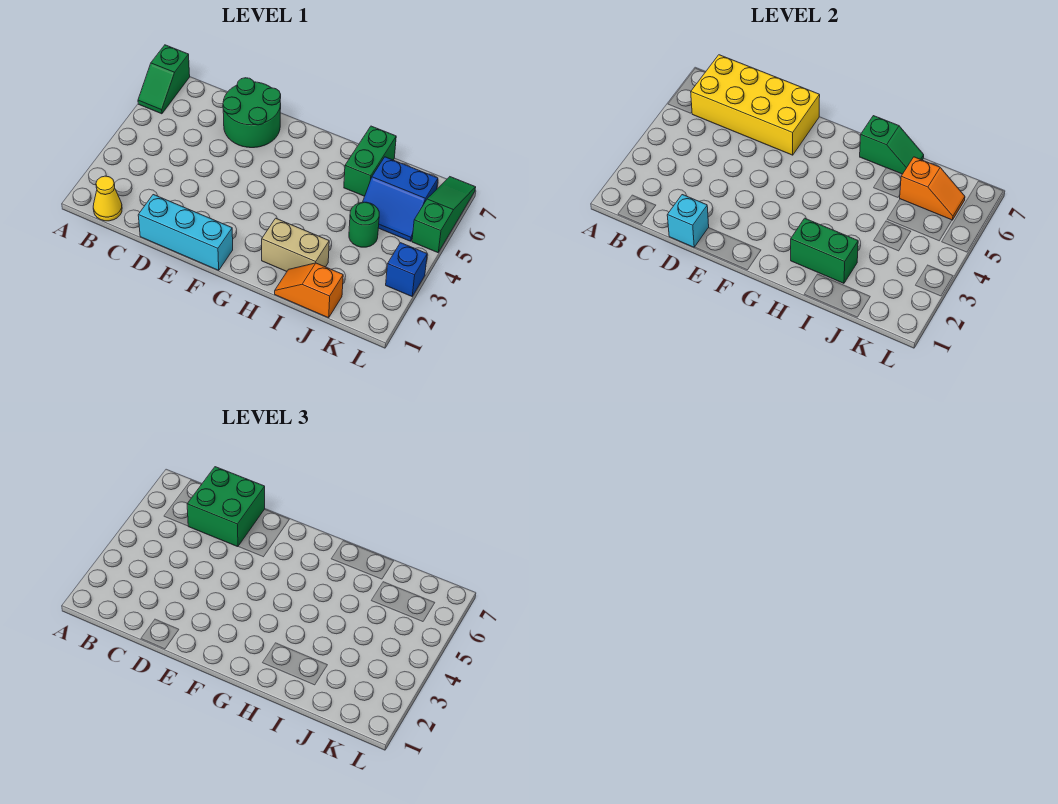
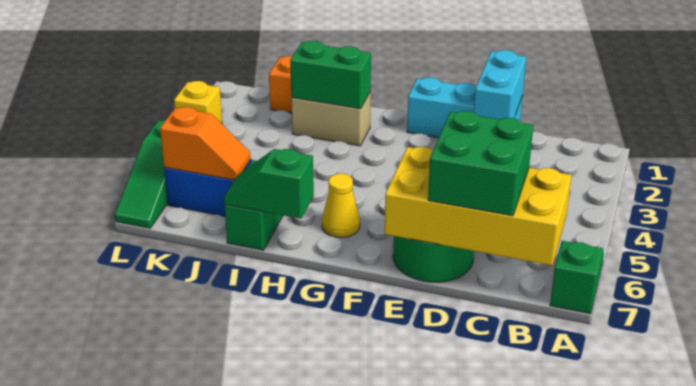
yellow 1x1 cone [93,176,122,221] -> yellow 1x1 cone moved to [322,174,360,238]
cyan 1x1 brick [667,195,709,247] -> cyan 1x2 brick [474,50,526,119]
green 1x1 round brick [349,202,379,247] -> none
orange 1x2 slope [900,157,965,220] -> orange 1x2 slope turned to [160,107,251,180]
blue 1x1 brick [386,243,427,296] -> yellow 1x1 brick [174,81,222,124]

